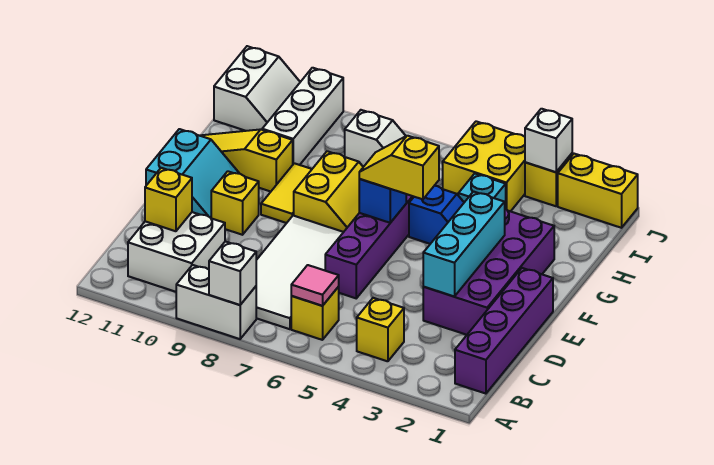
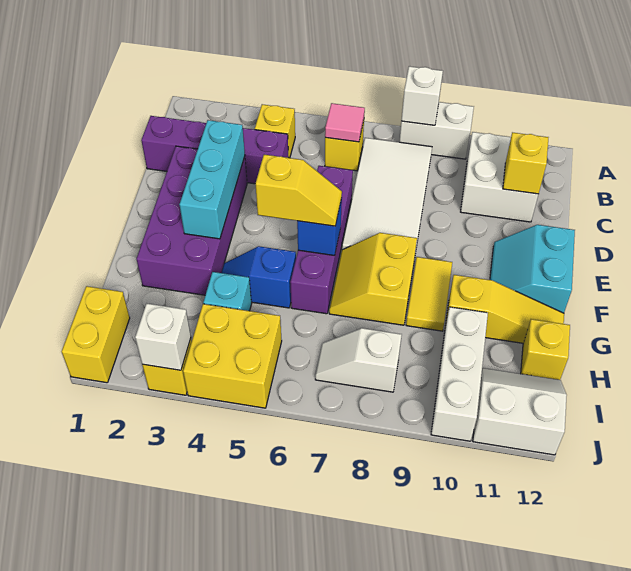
purple 1x4 brick [455,268,553,394] -> purple 1x4 brick turned to [141,116,288,184]
yellow 1x1 brick [211,171,259,235] -> yellow 1x1 brick moved to [521,319,570,380]
white 2x2 slope [214,46,300,131] -> white 2x2 slope turned to [473,368,567,455]
yellow 1x2 brick [558,154,638,228] -> yellow 1x2 brick turned to [62,286,130,383]

